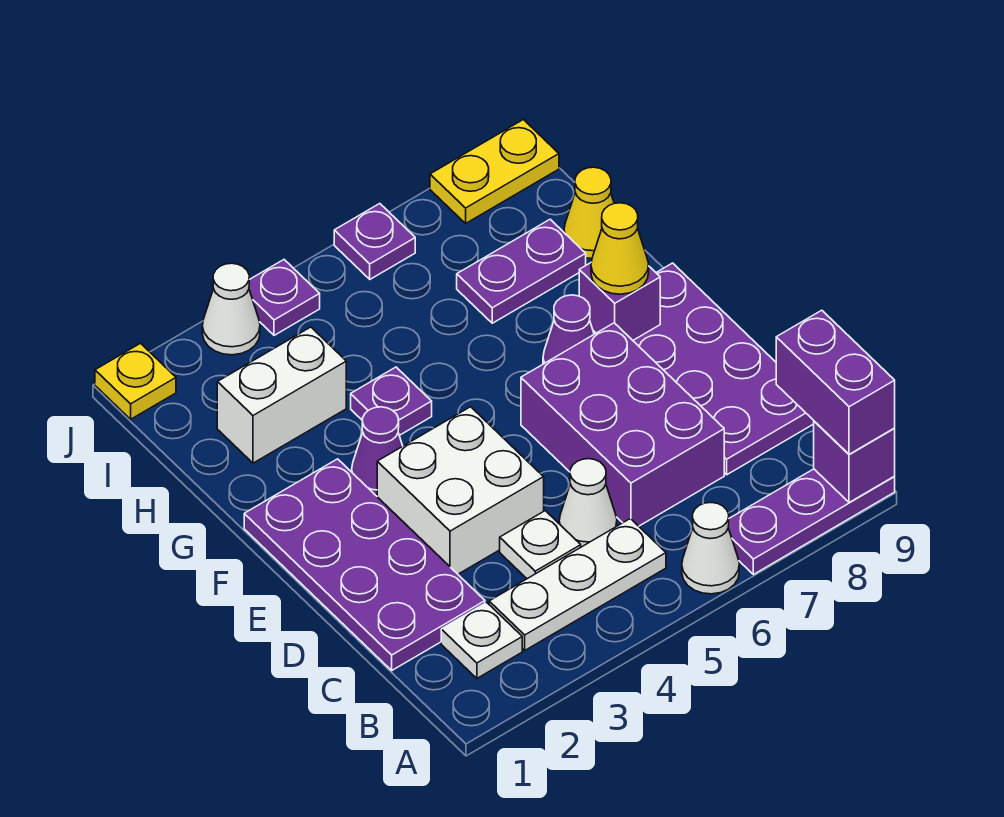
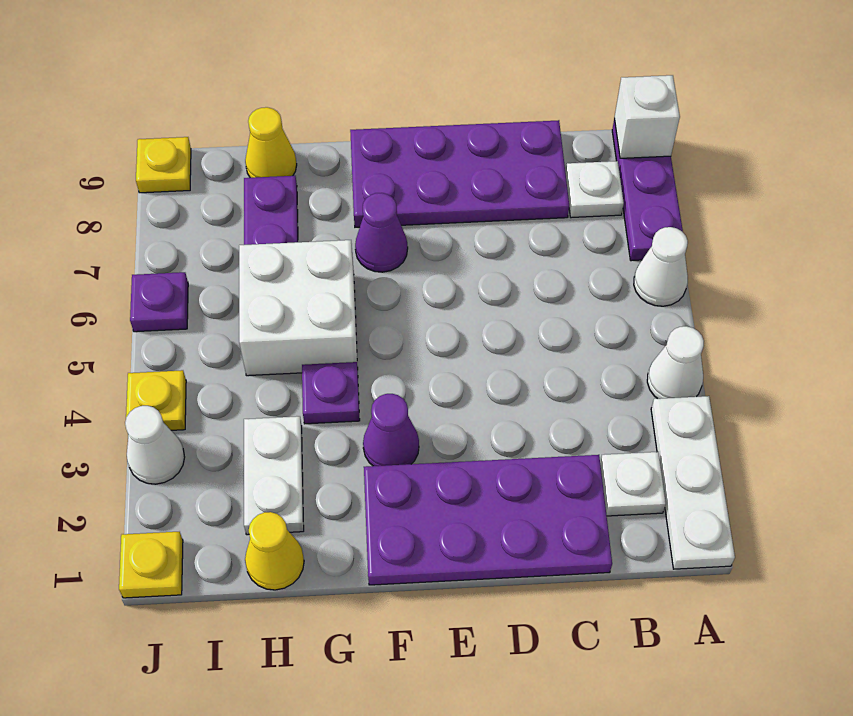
purple 1x1 brick [814,421,895,503] -> white 1x1 brick [614,75,680,158]
purple 1x2 brick [776,310,895,454] -> none
white 1x3 plate [489,519,666,650] -> white 1x3 plate moved to [651,396,735,569]
white 1x1 plate [500,511,581,579] -> white 1x1 plate moved to [566,161,624,218]
white 1x1 cone [559,459,617,547] -> white 1x1 cone moved to [647,326,704,399]
purple 2x3 brick [521,323,724,526] -> none
white 2x2 brick [377,407,544,574] -> white 2x2 brick moved to [239,240,358,376]
purple 1x1 brick [579,263,660,340] -> none
yellow 1x1 cone [591,203,649,294] -> yellow 1x1 cone moved to [245,512,304,590]
white 1x2 brick [217,327,346,463] -> white 1x2 plate [244,416,304,535]
purple 1x1 plate [249,260,320,335] -> yellow 1x1 plate [126,370,186,430]
yellow 1x2 plate [430,120,559,223] -> yellow 1x1 plate [136,137,191,193]

